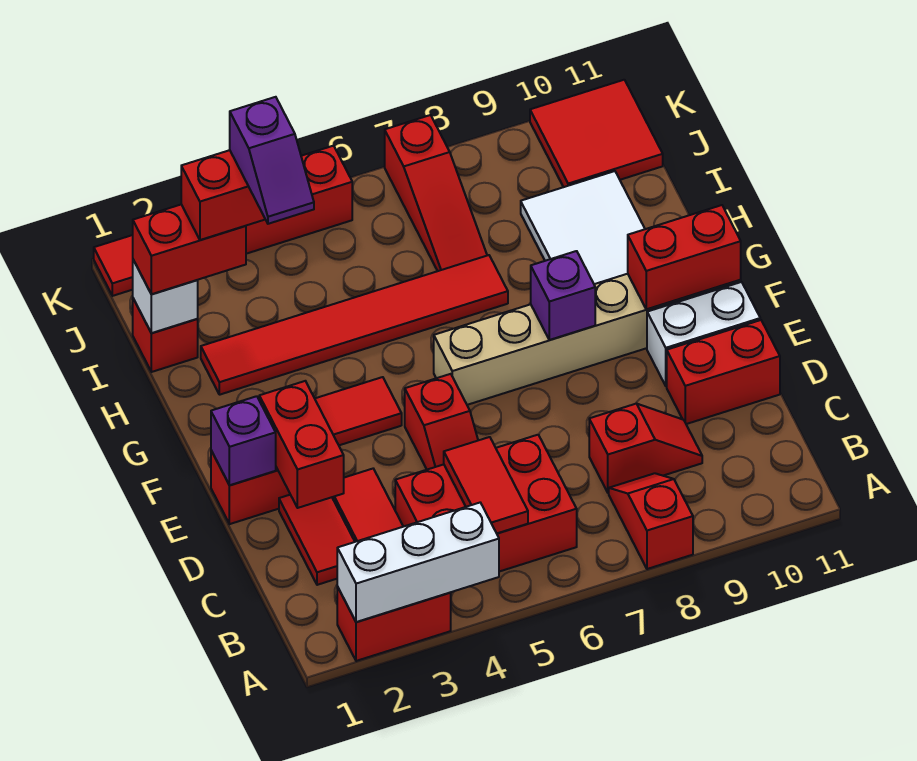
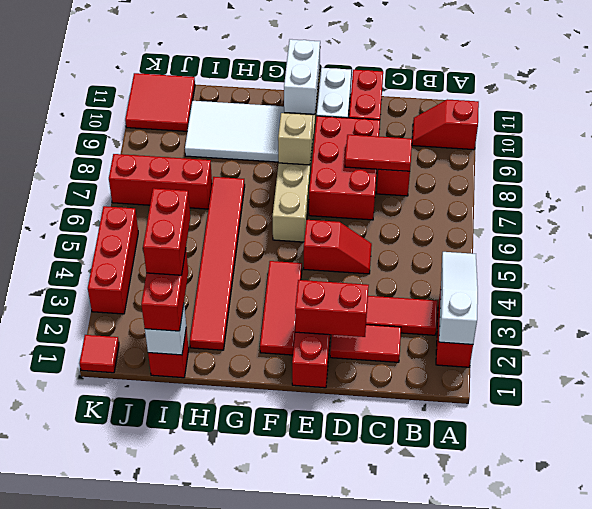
white 1x3 brick [337,503,499,622] -> white 1x3 slope [439,252,478,344]
red 1x2 slope [609,473,693,569] -> red 1x2 slope moved to [412,99,479,150]
red 2x3 brick [395,435,577,572] -> red 2x3 brick moved to [309,116,380,220]
red 1x2 tile [444,437,528,533] -> red 1x2 tile moved to [345,135,412,171]
purple 1x1 brick [211,396,276,485] -> none
purple 1x1 brick [531,251,595,340] -> tan 1x1 brick [278,113,313,165]
red 1x2 brick [628,205,741,309] -> white 1x2 brick [284,39,320,114]
purple 1x2 slope [230,97,314,224] -> none
red 1x3 slope [385,115,487,271] -> red 1x3 brick [109,154,212,209]

